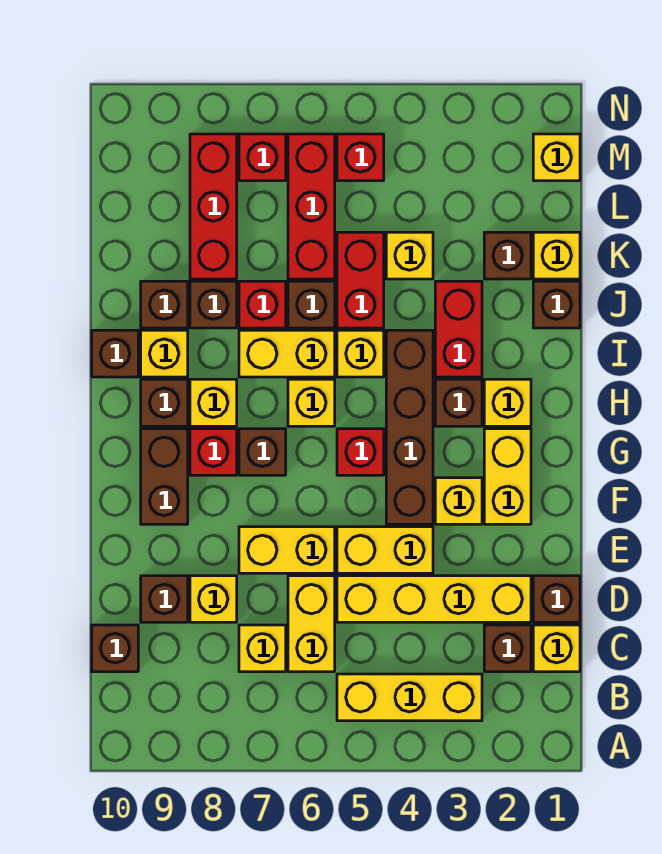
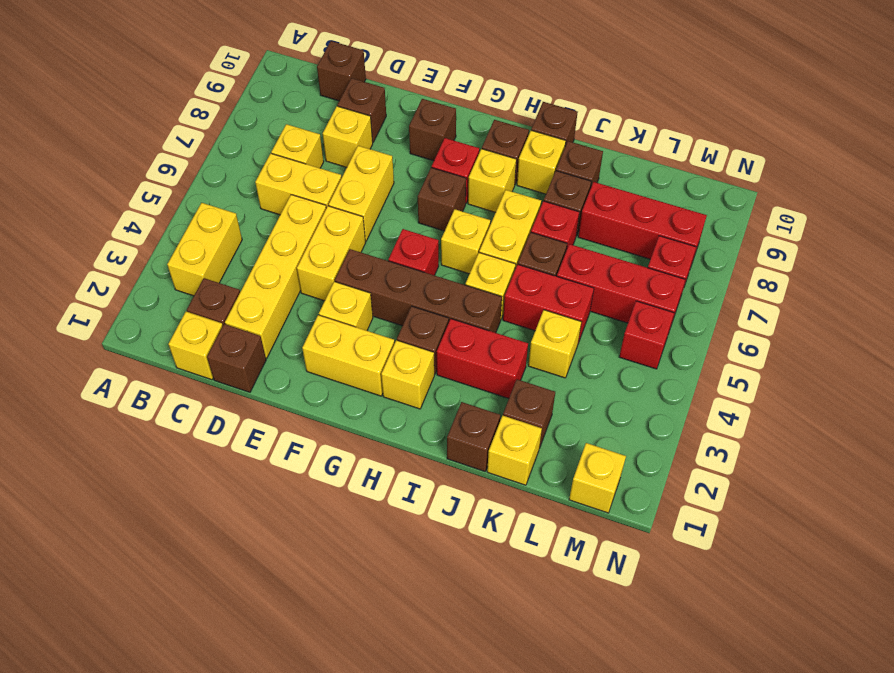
yellow 1x3 brick [337,674,482,721] -> yellow 1x2 brick [167,203,242,296]
brown 1x2 brick [141,429,188,524] -> brown 1x1 brick [409,99,456,161]

